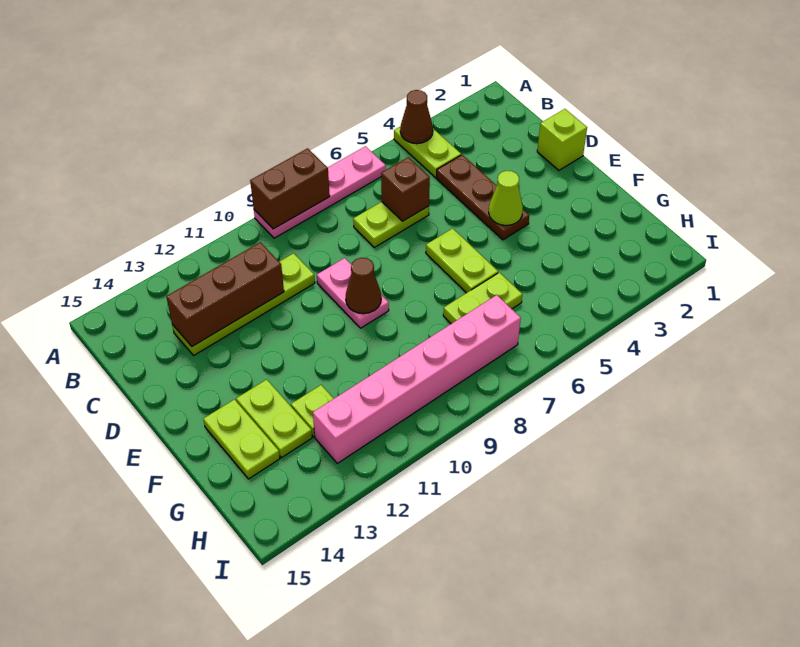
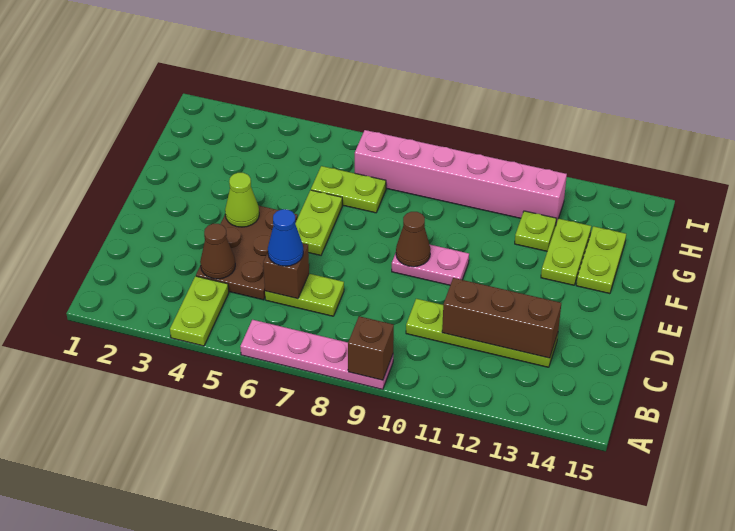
brown 1x1 cone [400,90,433,144] -> brown 1x1 cone moved to [200,224,235,279]
brown 1x2 brick [250,148,330,229] -> brown 1x1 brick [348,316,394,380]
brown 1x3 plate [436,155,529,240] -> brown 2x3 plate [196,206,298,300]
none -> blue 1x1 cone [268,209,303,266]
lime 1x1 brick [537,109,587,170] -> none
pink 1x2 plate [317,258,389,328] -> pink 1x2 plate turned to [392,245,469,285]

